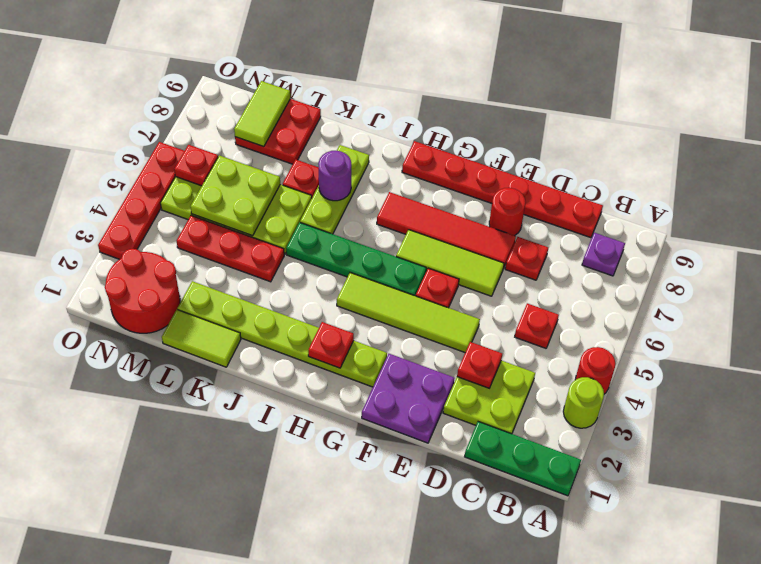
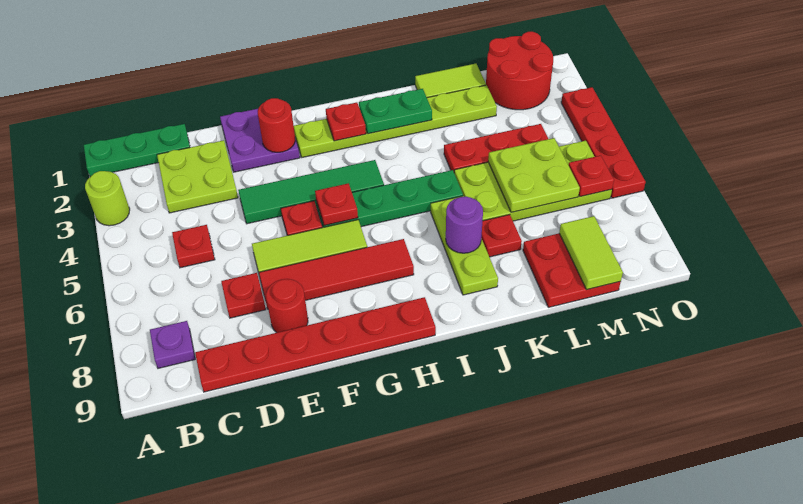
red 1x1 round brick [575,347,616,394] -> red 1x1 round brick moved to [258,98,295,152]
red 1x1 plate [457,342,502,388] -> red 1x1 plate moved to [315,183,358,226]
lime 1x4 tile [337,273,480,352] -> green 1x4 tile [238,160,384,224]
none -> green 1x2 plate [359,89,432,134]

